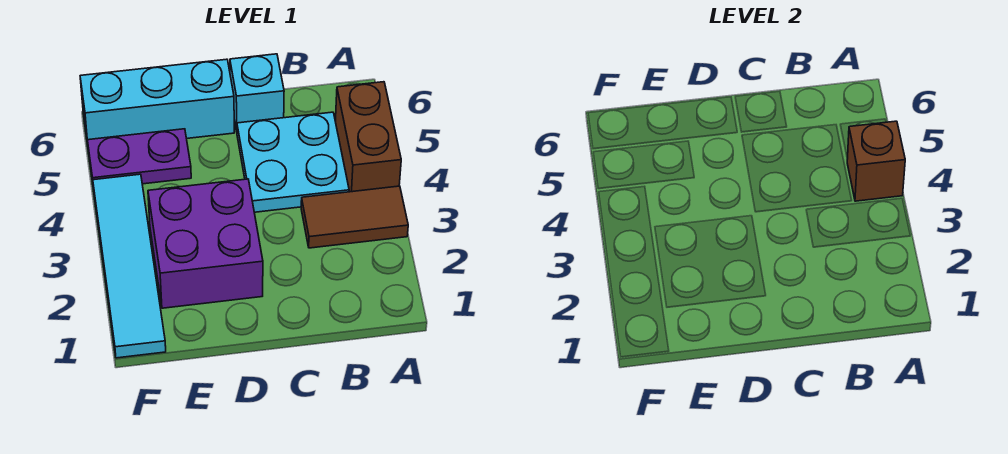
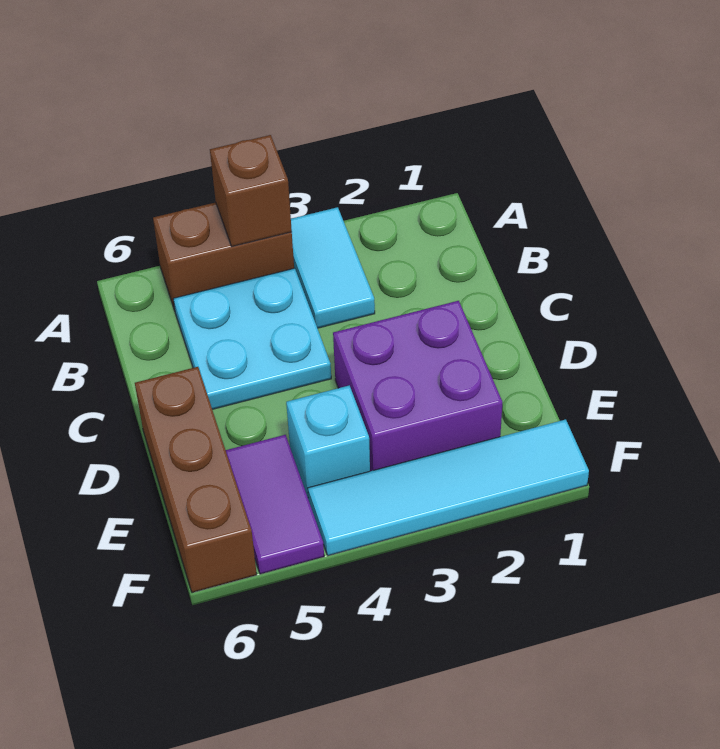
brown 1x2 tile [301,186,408,248] -> cyan 1x2 tile [291,207,375,328]
cyan 1x1 brick [230,54,284,131] -> cyan 1x1 brick moved to [286,385,370,500]
cyan 1x3 brick [80,59,234,144] -> brown 1x3 brick [135,367,257,593]
purple 1x2 plate [87,129,191,184] -> purple 1x2 tile [226,435,324,574]

